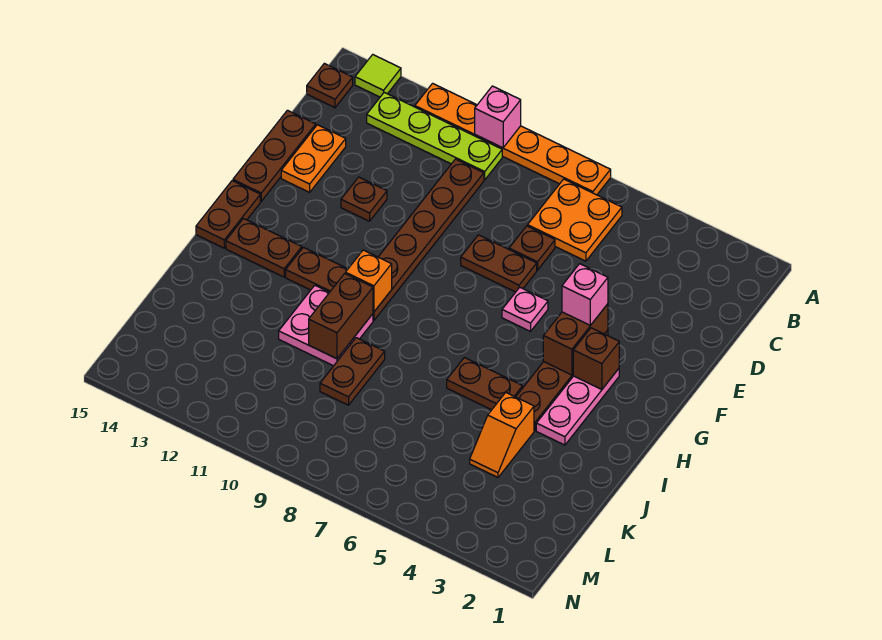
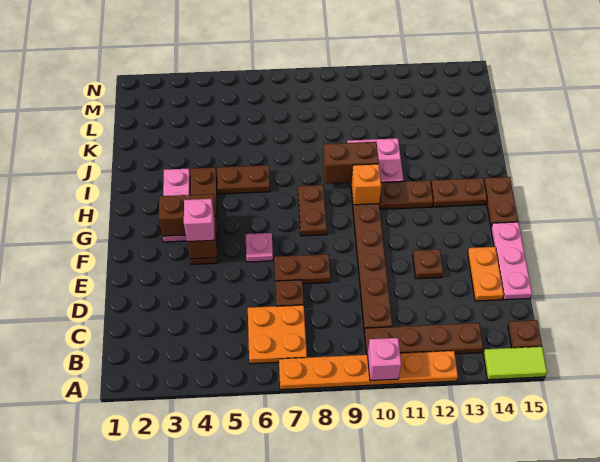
lime 1x1 tile [355,55,401,97] -> lime 1x2 tile [483,346,547,380]
lime 1x4 plate [367,92,502,180] -> brown 1x4 plate [364,323,483,355]
brown 1x3 plate [233,110,316,201] -> pink 1x3 plate [491,222,532,300]
brown 1x2 brick [309,274,373,359] -> brown 1x2 brick turned to [323,142,379,183]
orange 1x2 slope [470,393,534,477] -> none
brown 1x2 plate [320,338,385,405] -> brown 1x2 plate moved to [298,185,327,236]

